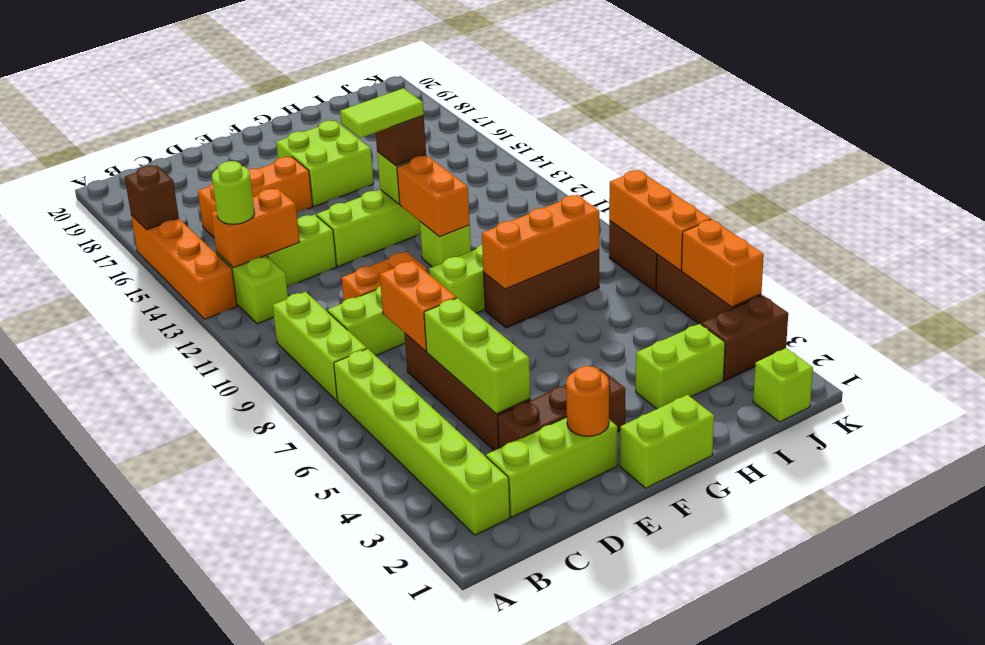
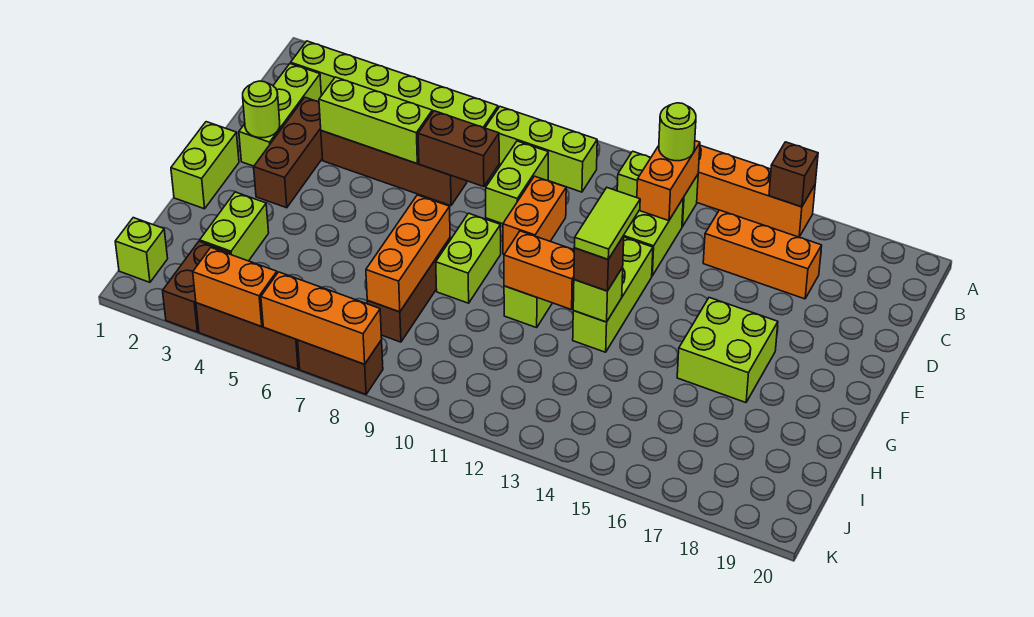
orange 1x3 brick [198,157,313,237] -> orange 1x3 brick turned to [703,210,822,299]
orange 1x2 brick [380,261,457,351] -> brown 1x2 brick [418,111,499,187]
orange 1x1 round brick [566,366,609,436] -> lime 1x1 round brick [243,81,280,138]

